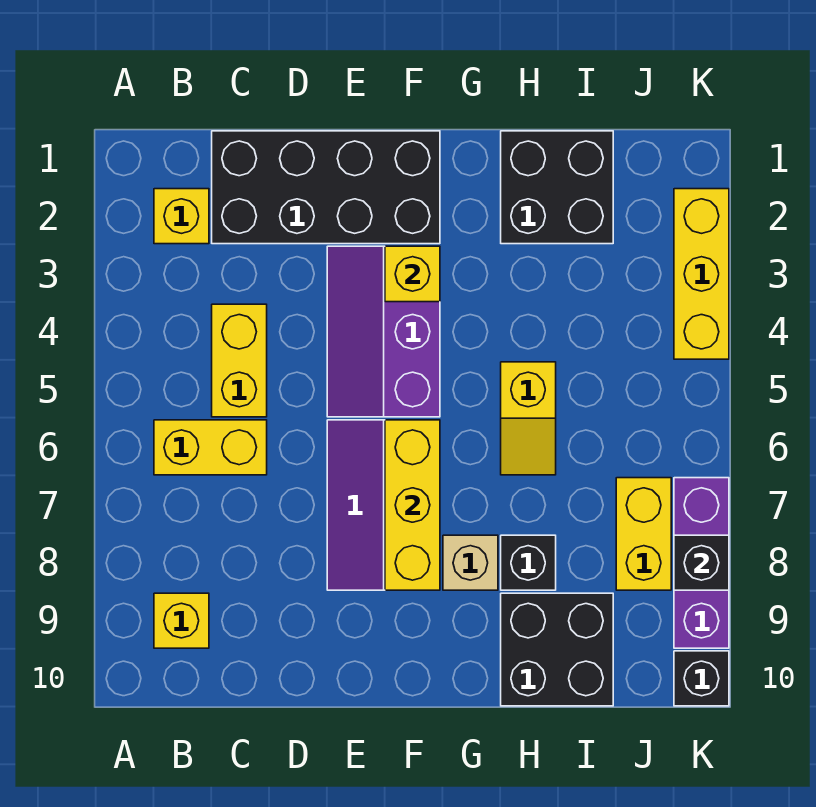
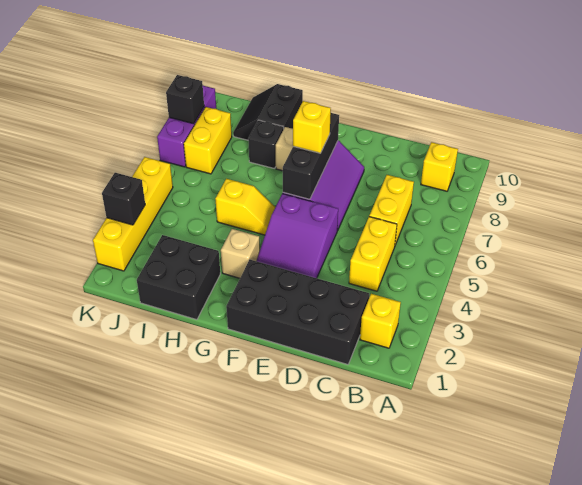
yellow 1x2 brick [154,420,267,475] -> yellow 1x2 brick turned to [369,175,414,245]
purple 2x3 slope [327,246,440,417] -> purple 2x3 slope turned to [257,194,338,278]
yellow 1x1 brick [385,246,440,302] -> yellow 1x1 brick moved to [293,101,331,153]
yellow 1x3 brick [385,420,440,590] -> black 1x3 brick [283,113,339,199]
none -> tan 1x1 brick [221,229,260,278]
yellow 1x2 slope [501,362,556,475] -> yellow 1x2 slope turned to [215,179,275,235]
black 2x2 brick [501,593,613,706] -> black 2x2 slope [233,84,303,140]
yellow 1x3 brick [674,189,729,359] -> yellow 1x4 brick [93,157,173,271]
black 1x1 brick [674,651,729,706] -> black 1x1 brick moved to [102,173,145,225]

